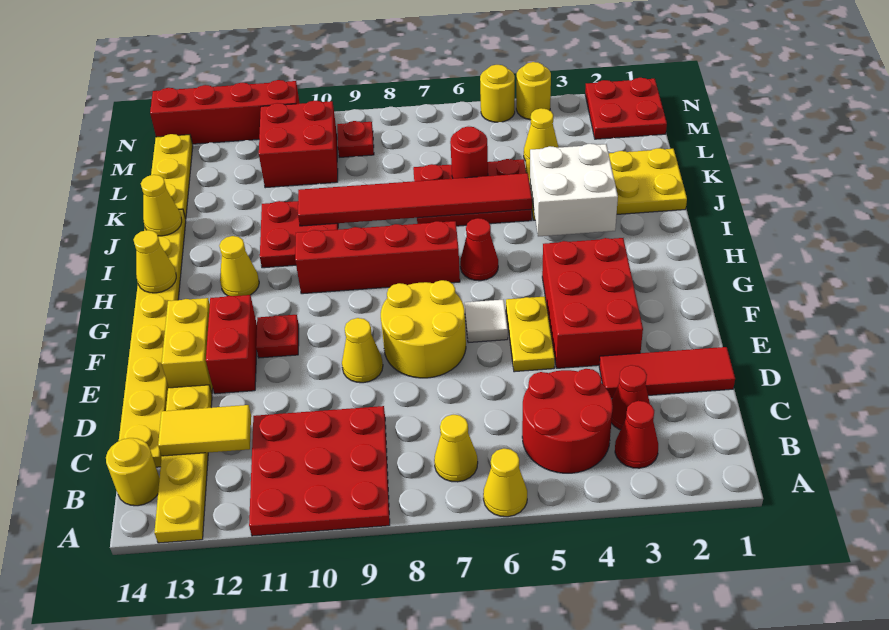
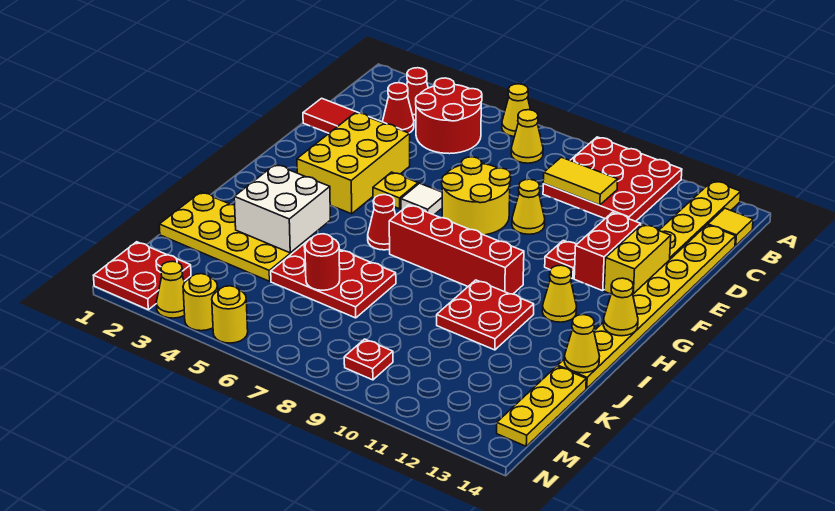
yellow 1x1 round brick [106,438,160,506] -> yellow 1x1 tile [708,208,753,246]
yellow 1x2 tile [158,405,251,456] -> yellow 1x2 tile moved to [543,157,618,205]
red 2x3 brick [542,238,643,368] -> yellow 2x3 brick [297,113,410,214]
yellow 1x2 plate [506,296,555,372] -> yellow 1x1 plate [373,172,418,209]
red 1x6 tile [298,173,532,226] -> none
yellow 1x1 cone [524,108,559,161] -> yellow 1x1 cone moved to [156,261,185,318]
red 2x2 brick [259,101,338,188] -> none
red 1x4 brick [150,80,300,144] -> none

